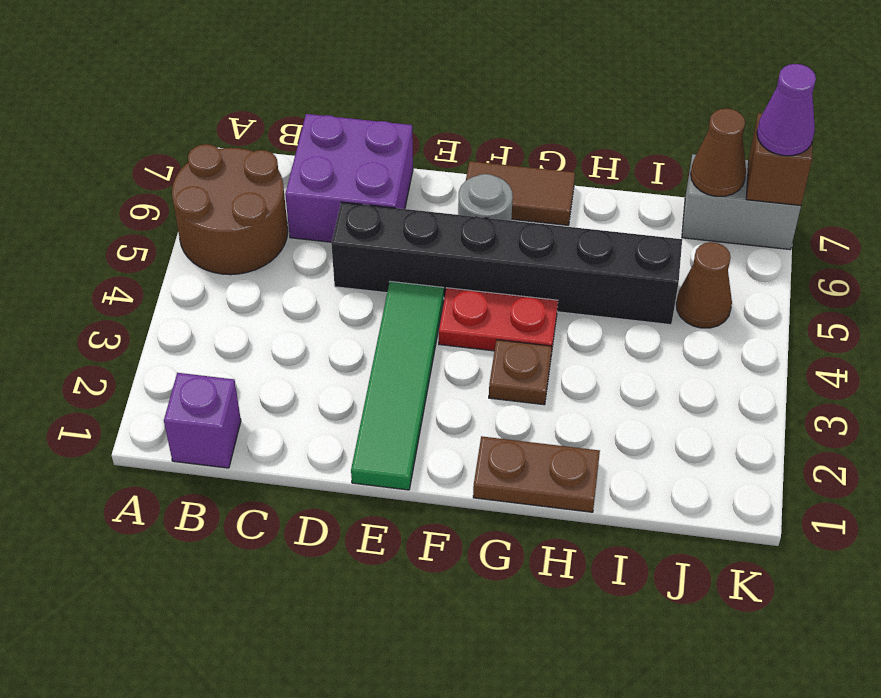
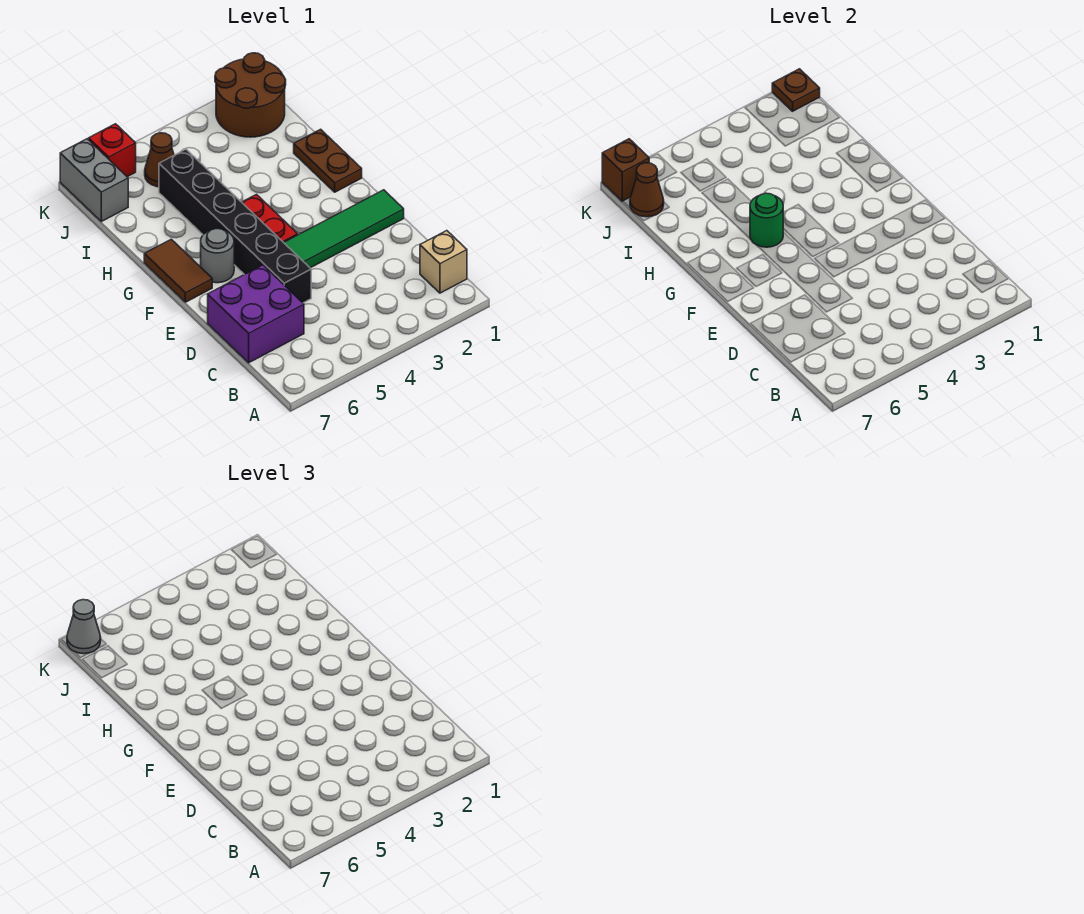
brown 2x2 round brick [172,144,288,275] -> brown 2x2 round brick moved to [215,53,286,137]
purple 1x1 brick [164,373,241,468] -> tan 1x1 brick [420,231,467,293]
brown 1x1 plate [489,340,552,405] -> brown 1x1 plate moved to [772,69,820,111]
none -> green 1x1 round brick [750,193,783,247]
none -> red 1x1 brick [89,124,136,177]
purple 1x1 cone [757,64,816,156] -> grey 1x1 cone [67,600,101,654]

